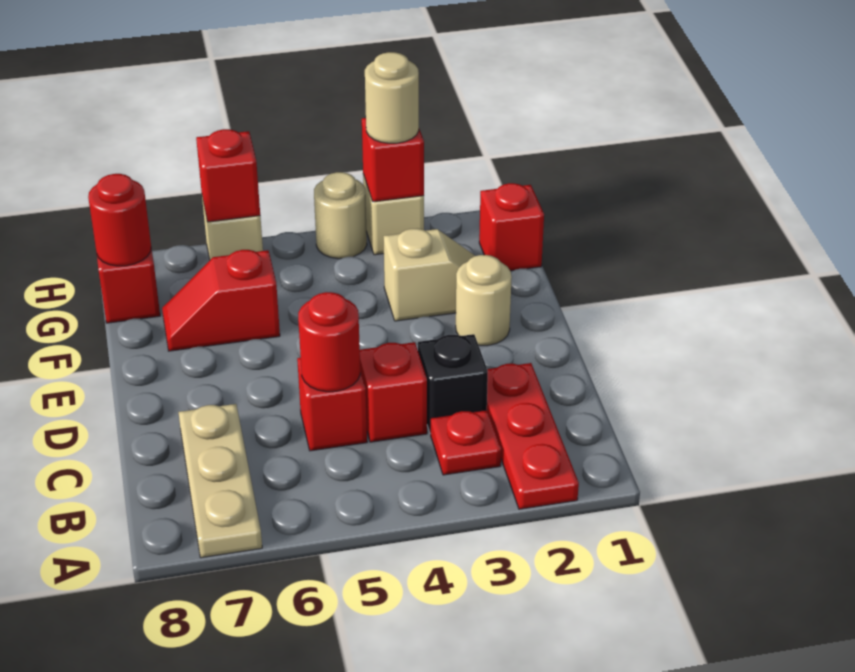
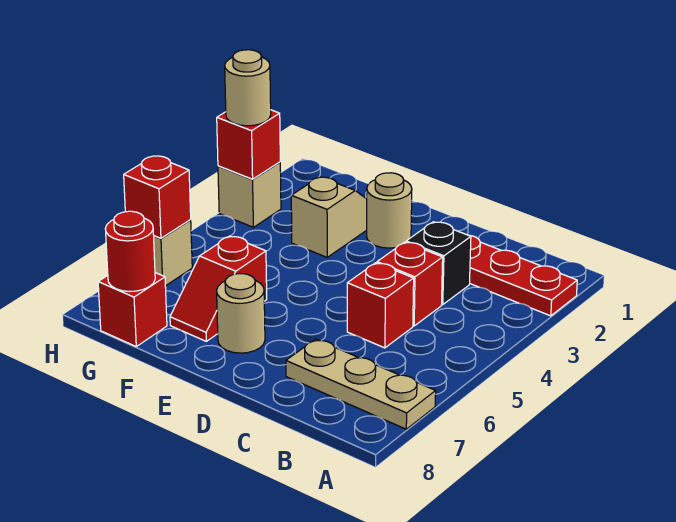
red 1x1 plate [431,410,501,475] -> none
red 1x1 round brick [298,292,360,392] -> none
red 1x1 brick [479,183,544,271] -> none
tan 1x1 round brick [314,172,367,259] -> tan 1x1 round brick moved to [217,274,265,353]

